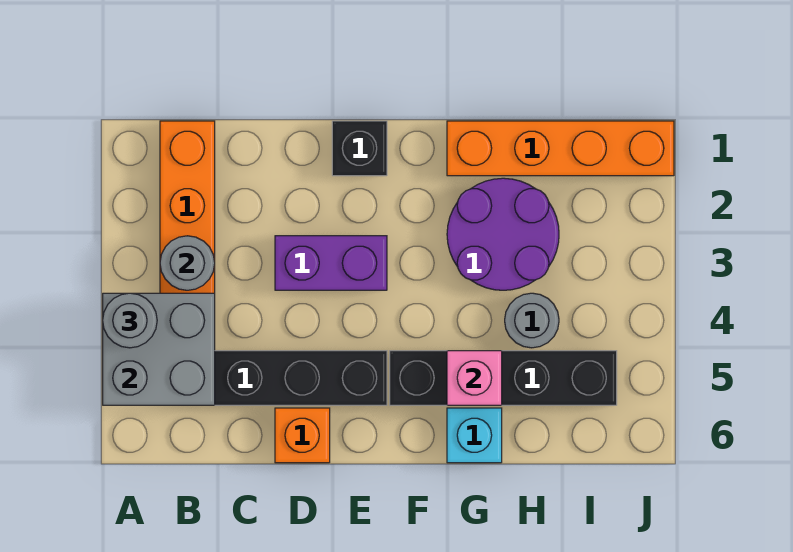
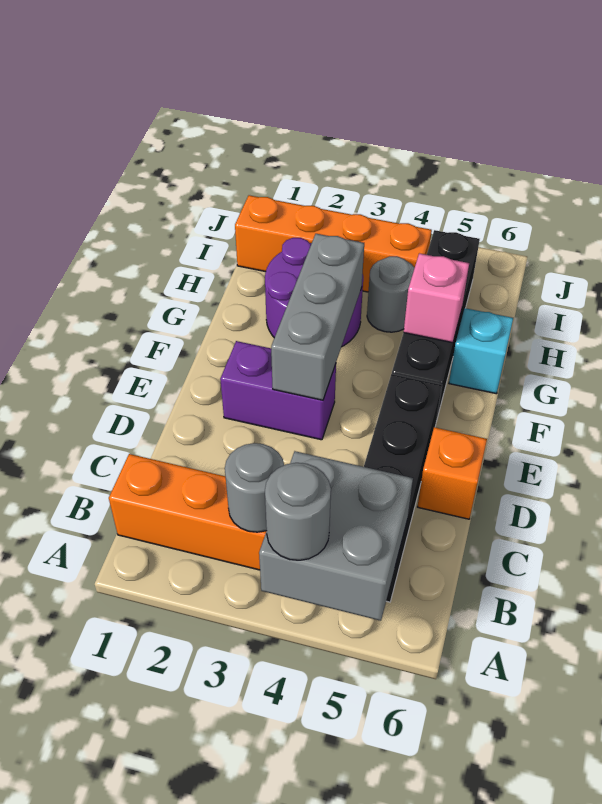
purple 1x2 brick [275,236,387,290] -> purple 1x2 brick turned to [220,341,336,440]
black 1x1 brick [332,121,387,176] -> none
none -> grey 1x3 brick [271,234,364,400]
orange 1x4 brick [447,121,674,176] -> orange 1x4 brick turned to [235,195,432,292]

